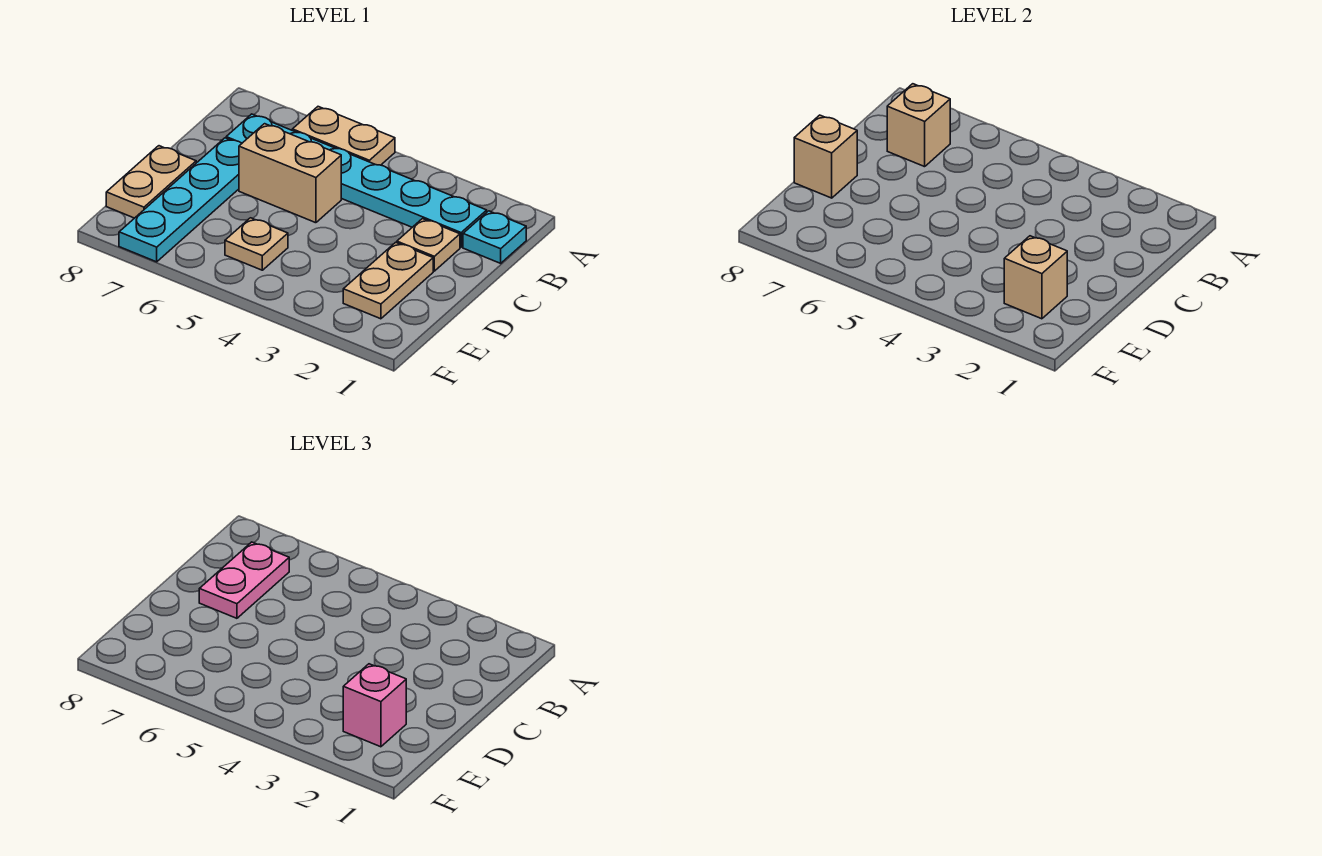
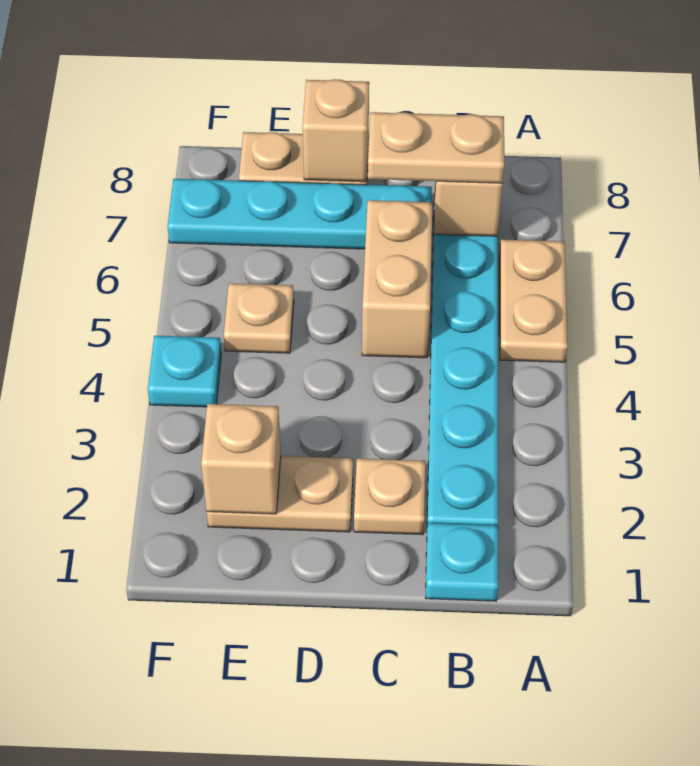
pink 1x2 plate [199,542,289,618] -> tan 1x2 plate [368,112,504,183]
pink 1x1 brick [343,664,406,747] -> none
none -> cyan 1x1 plate [148,336,221,407]

